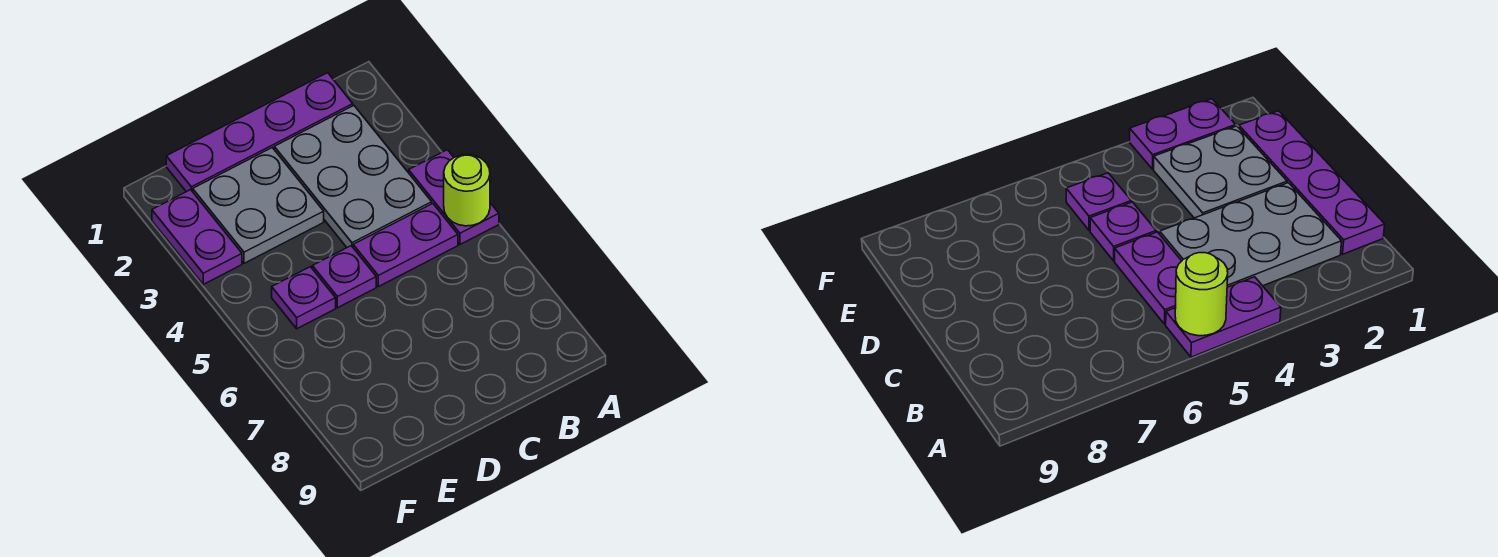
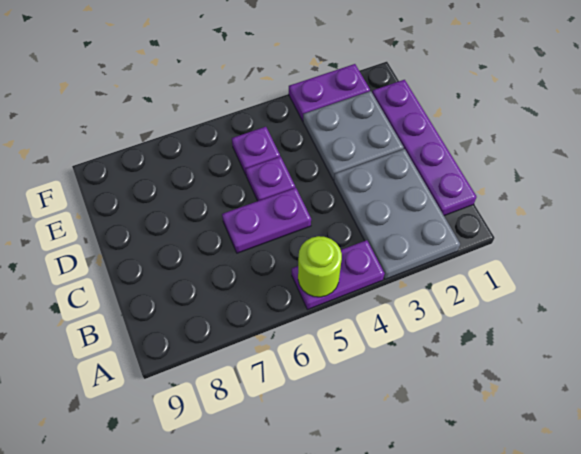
grey 2x3 plate [274,106,432,247] -> grey 2x3 plate turned to [334,149,460,279]
purple 1x2 plate [353,204,458,287] -> purple 1x2 plate turned to [222,188,311,253]

